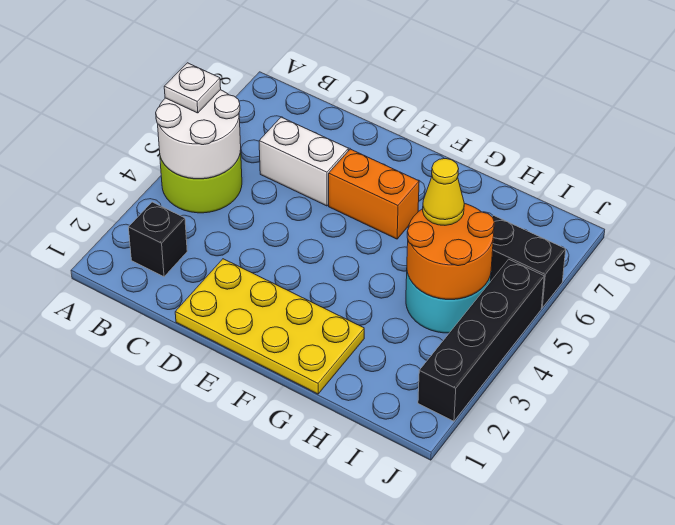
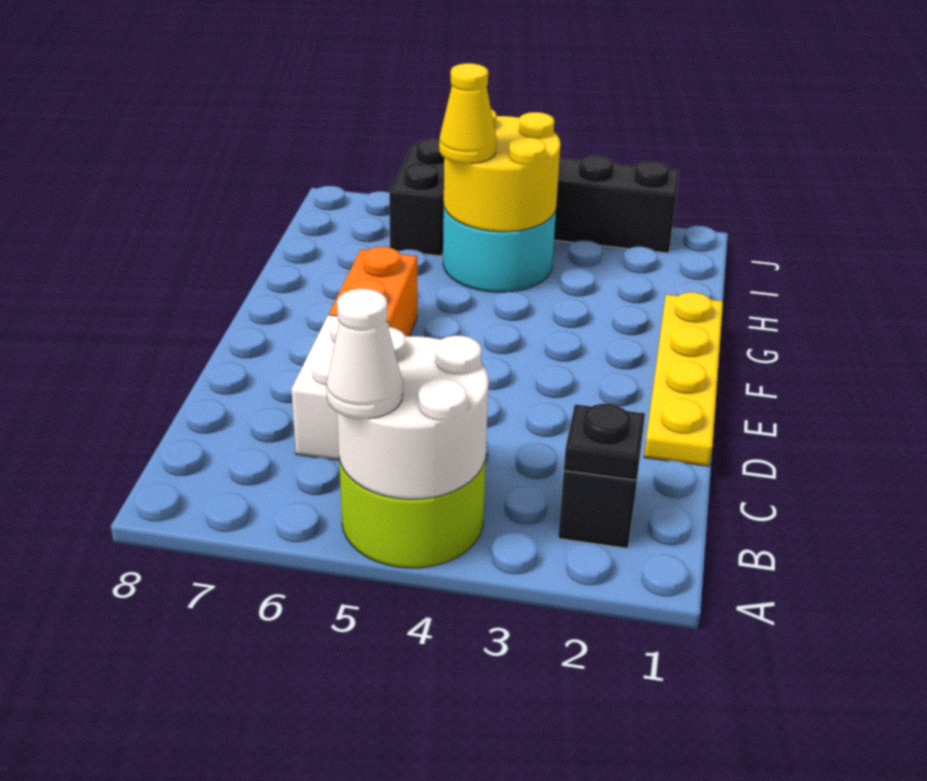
white 1x1 plate [164,63,221,113] -> white 1x1 cone [326,289,403,419]
none -> black 1x1 plate [564,404,645,480]
yellow 2x4 plate [175,259,364,394] -> yellow 1x4 plate [644,292,723,466]
orange 2x2 round brick [407,204,494,299] -> yellow 2x2 round brick [444,109,560,232]

